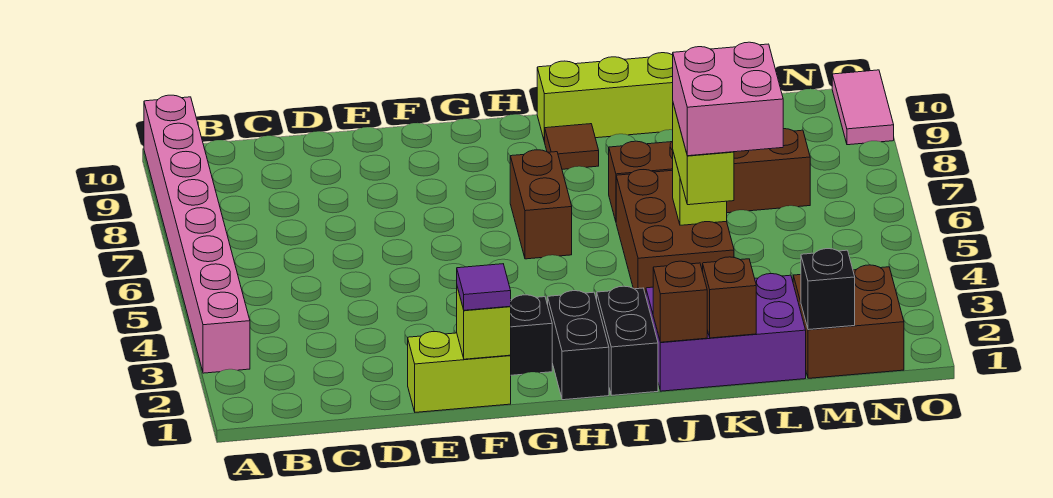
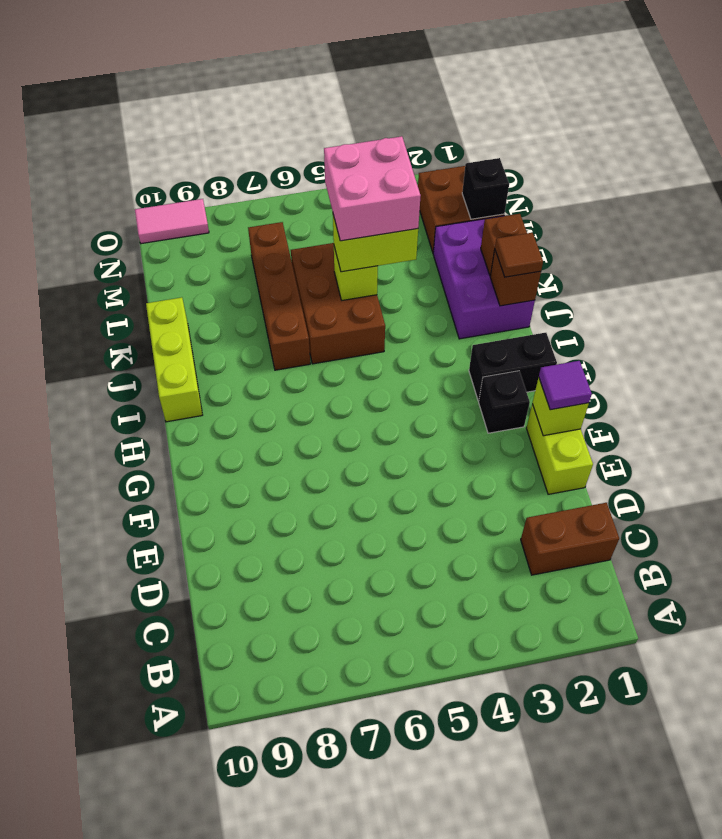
pink 1x8 brick [144,95,250,373] -> none
brown 1x2 brick [510,150,572,259] -> brown 1x2 brick moved to [521,503,619,575]
black 1x2 brick [597,286,658,395] -> none
brown 1x1 tile [545,124,599,169] -> brown 1x1 tile moved to [495,233,543,277]
brown 2x3 brick [616,170,734,295] -> brown 2x3 brick turned to [291,243,385,364]

